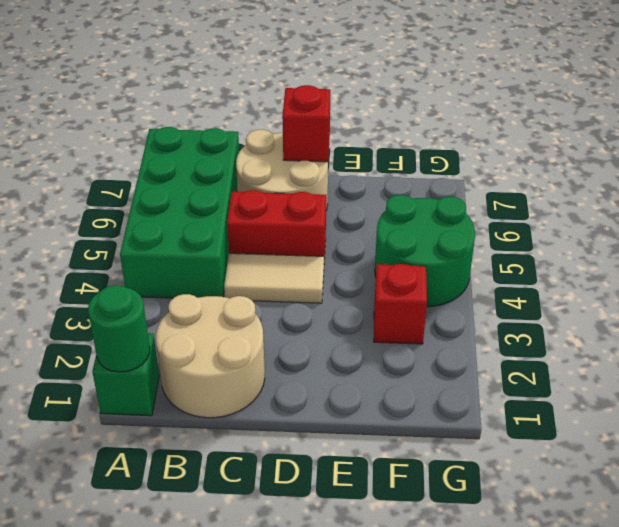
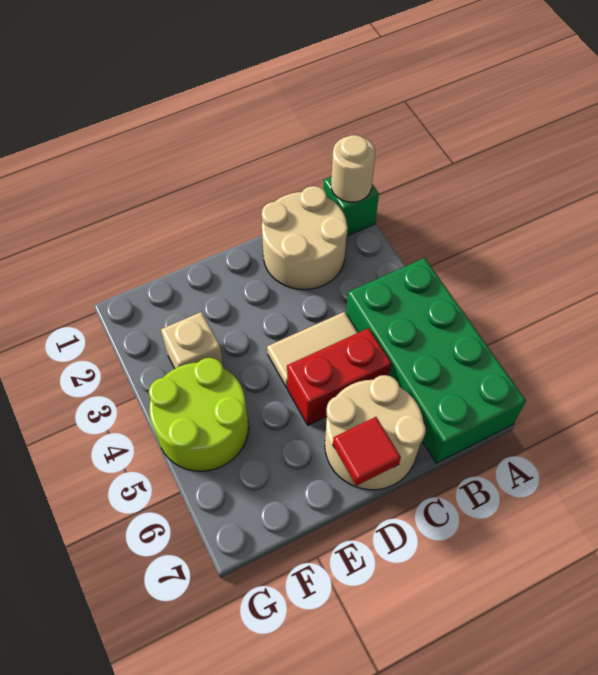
green 1x1 round brick [88,285,150,372] -> tan 1x1 round brick [331,135,375,202]
red 1x1 brick [282,85,330,162] -> red 1x1 tile [333,417,401,486]
red 1x1 brick [374,264,427,344] -> tan 1x1 brick [161,312,224,369]
green 2x2 round brick [375,195,475,307] -> lime 2x2 round brick [149,358,249,471]

